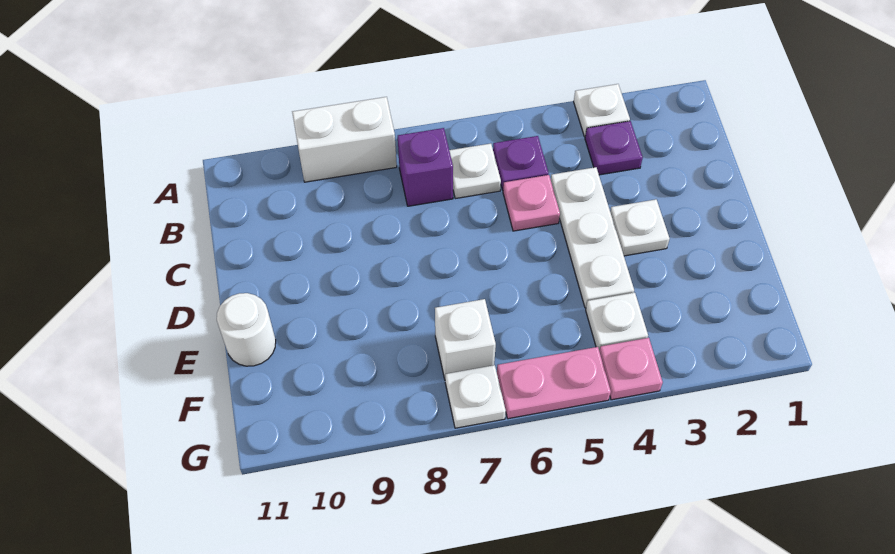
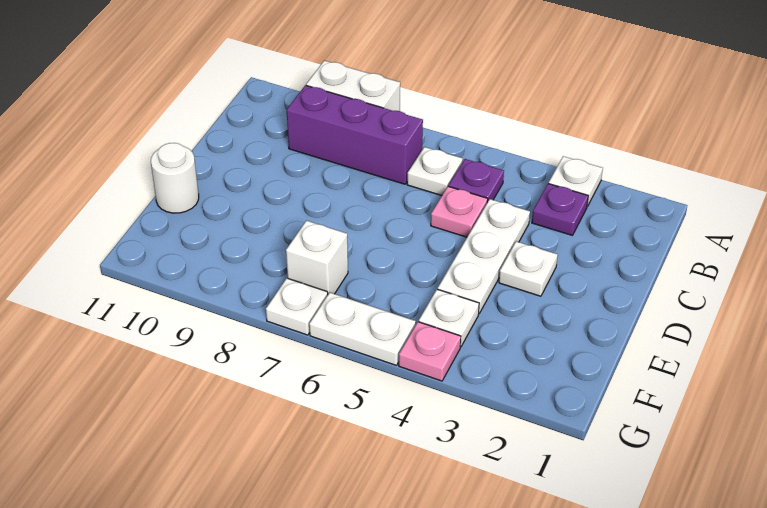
purple 1x1 brick [398,128,453,206] -> purple 1x3 brick [287,85,423,184]
pink 1x2 plate [497,347,611,419] -> white 1x2 plate [309,293,416,366]

